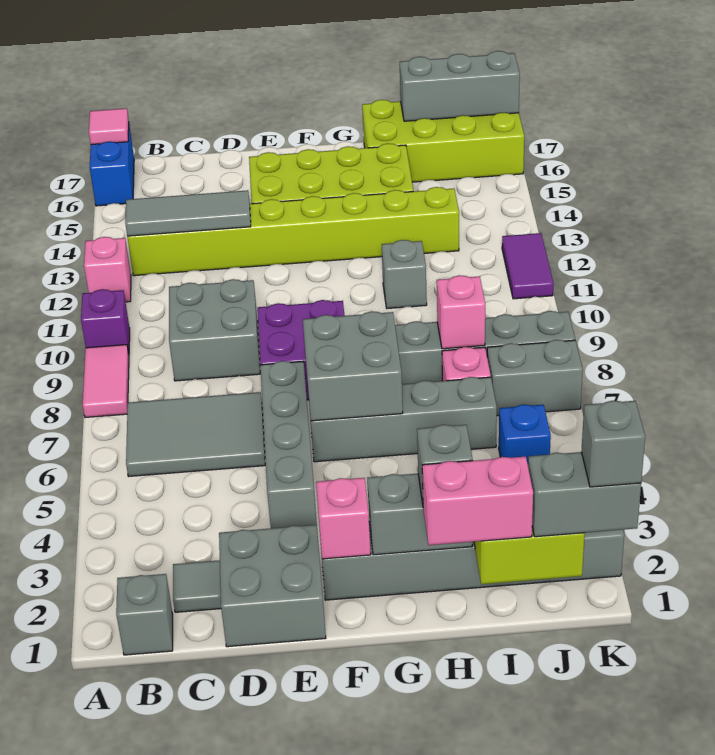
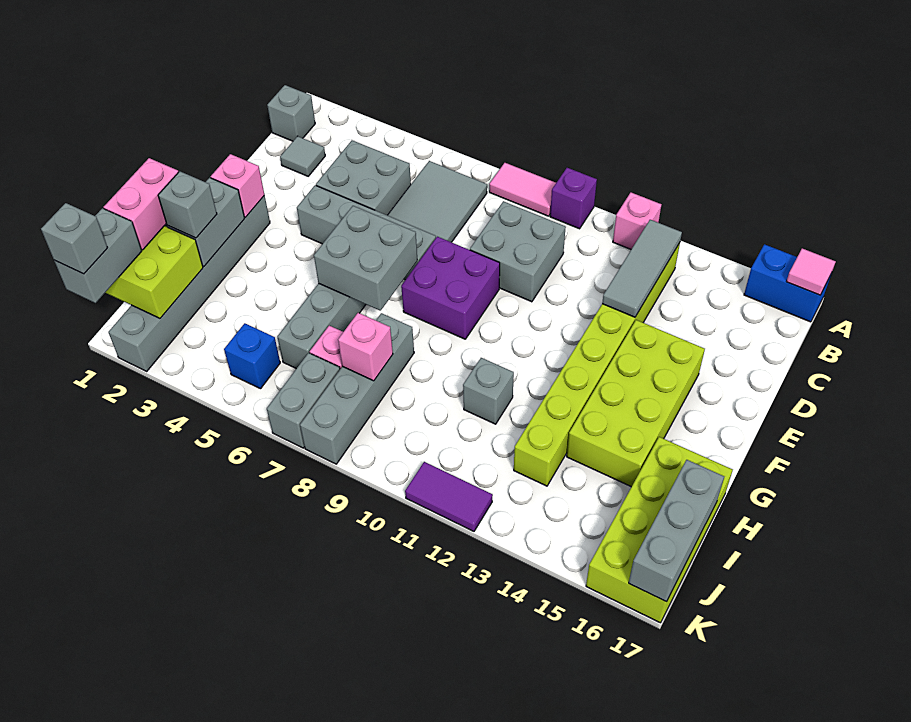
grey 2x2 brick [219,525,326,647] -> grey 2x2 brick moved to [316,140,411,215]

